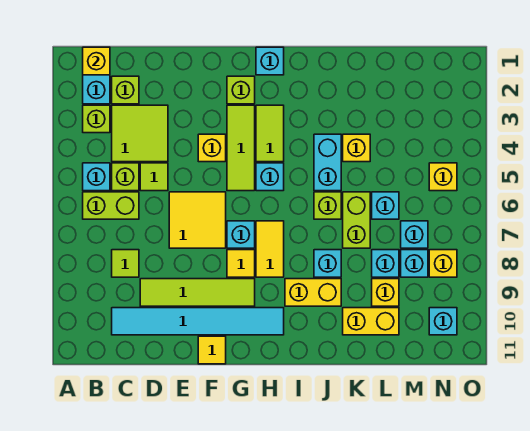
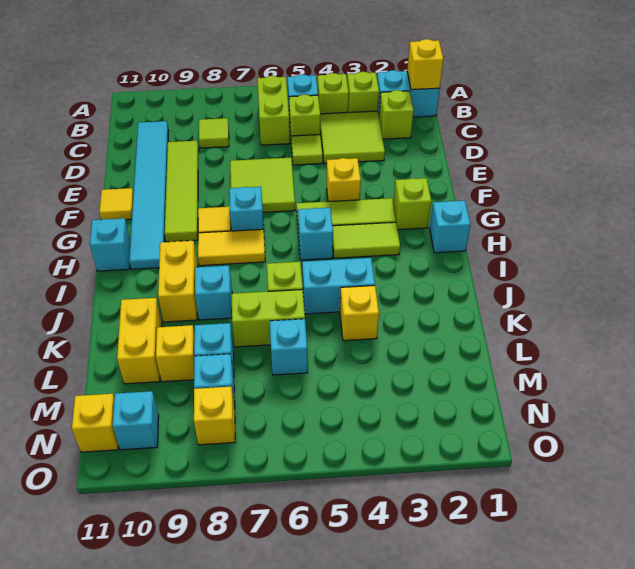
none -> lime 1x1 brick [318,73,349,114]
yellow 2x2 tile [169,192,226,248] -> lime 2x2 tile [230,158,295,212]
cyan 1x1 brick [401,221,428,248] -> cyan 1x1 brick moved to [90,218,131,271]
yellow 1x1 brick [429,163,457,191] -> yellow 1x1 brick moved to [72,394,119,452]

